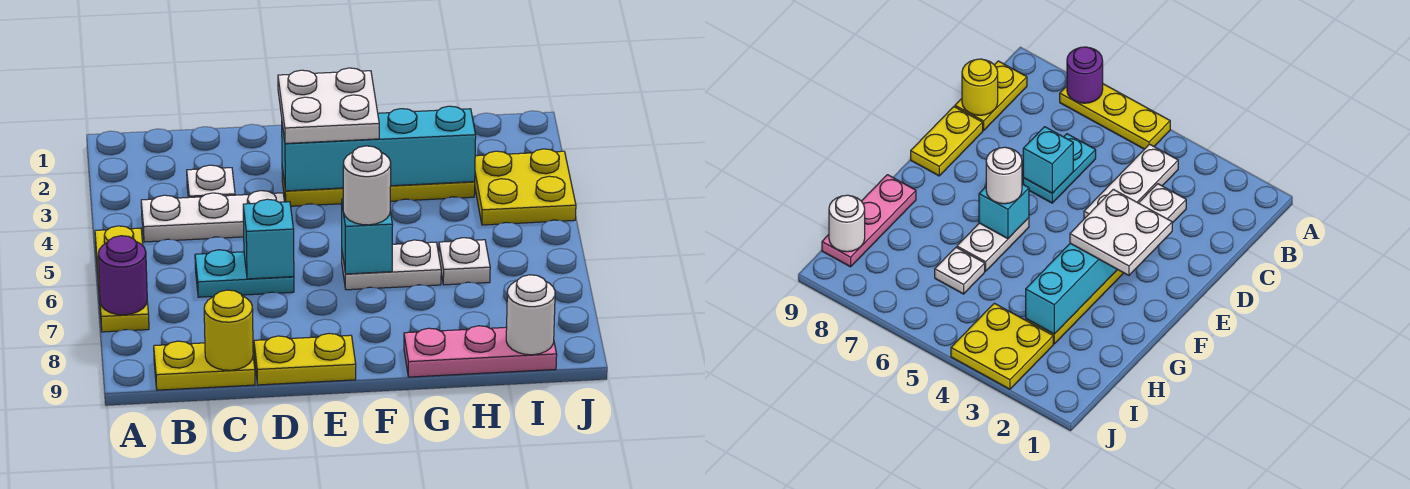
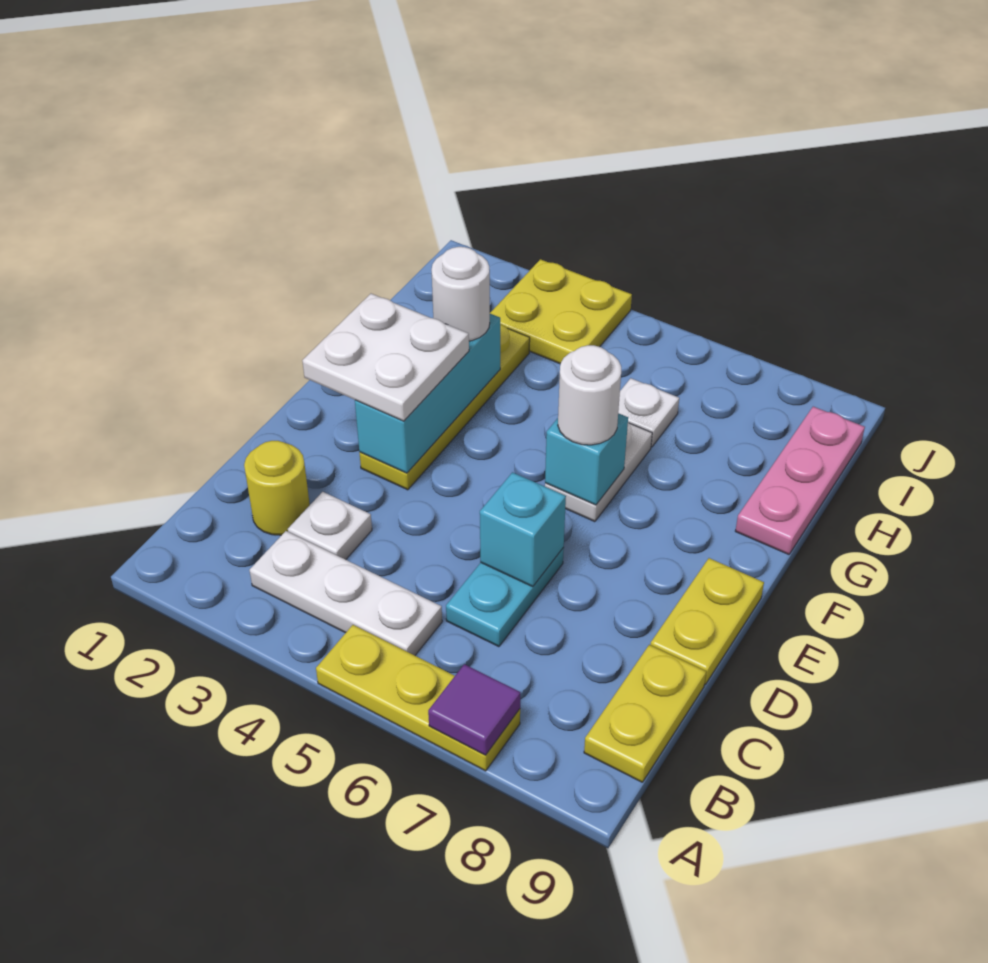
purple 1x1 round brick [98,236,147,315] -> purple 1x1 tile [428,664,520,755]
white 1x3 plate [141,191,284,242] -> white 1x3 plate turned to [249,531,442,655]
yellow 1x1 round brick [204,290,253,370] -> yellow 1x1 round brick moved to [244,441,310,535]
cyan 1x4 brick [282,106,476,191] -> cyan 1x3 brick [355,314,500,473]
white 1x1 round brick [506,275,555,355] -> white 1x1 round brick moved to [432,247,490,341]

